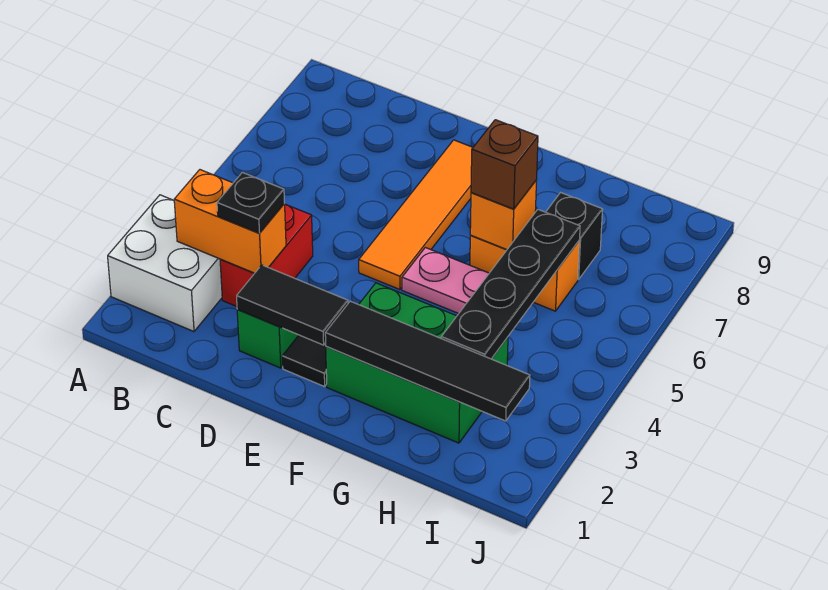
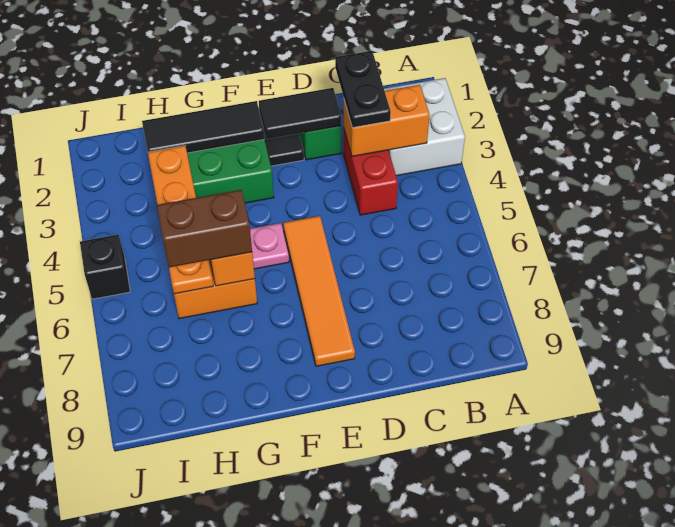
black 1x1 plate [217,172,285,233] -> black 1x2 plate [335,51,391,128]
black 1x4 tile [325,301,530,421] -> black 1x3 tile [142,101,264,153]
brown 1x1 brick [471,120,538,209] -> brown 1x2 brick [157,190,252,267]
black 1x4 plate [441,209,580,359] -> orange 1x4 plate [148,146,213,294]
black 1x1 brick [546,193,603,280] -> black 1x1 brick moved to [80,235,130,299]

